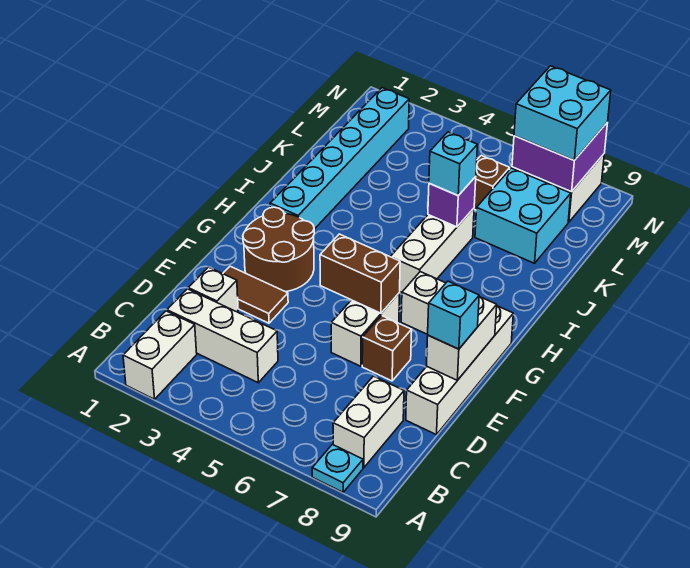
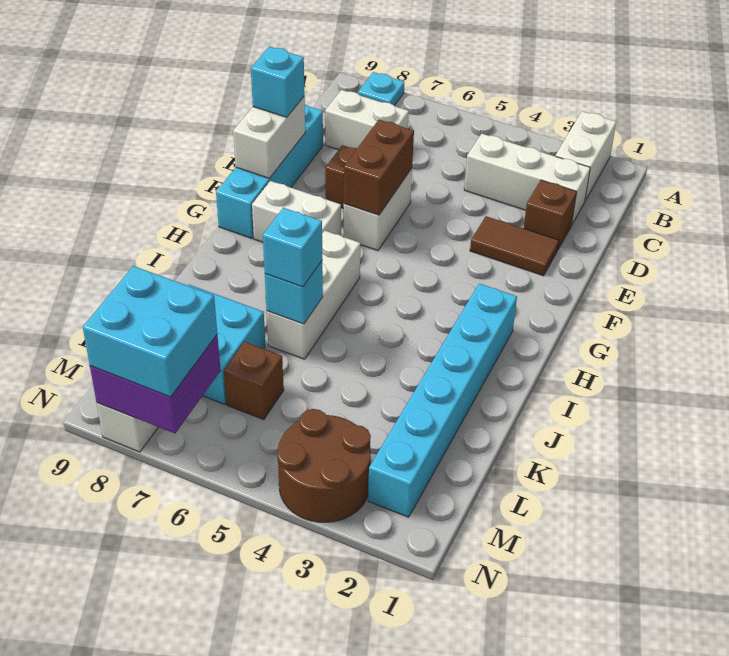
white 1x2 brick [333,376,404,468] -> white 1x2 brick turned to [325,90,409,150]
white 1x1 brick [188,267,238,312] -> brown 1x1 brick [524,180,577,249]
white 1x4 brick [406,306,513,435] -> cyan 1x4 brick [216,104,323,238]
brown 2x2 round brick [243,207,314,292] -> brown 2x2 round brick moved to [277,409,371,522]
brown 1x2 brick [320,234,400,313] -> brown 1x2 brick turned to [344,120,414,215]
purple 1x1 brick [428,177,476,227] -> cyan 1x1 brick [265,261,323,324]

